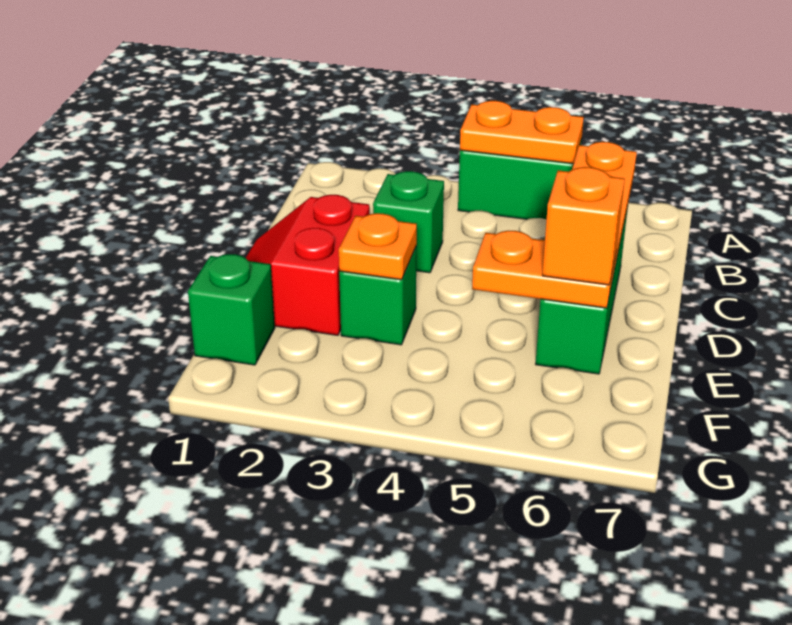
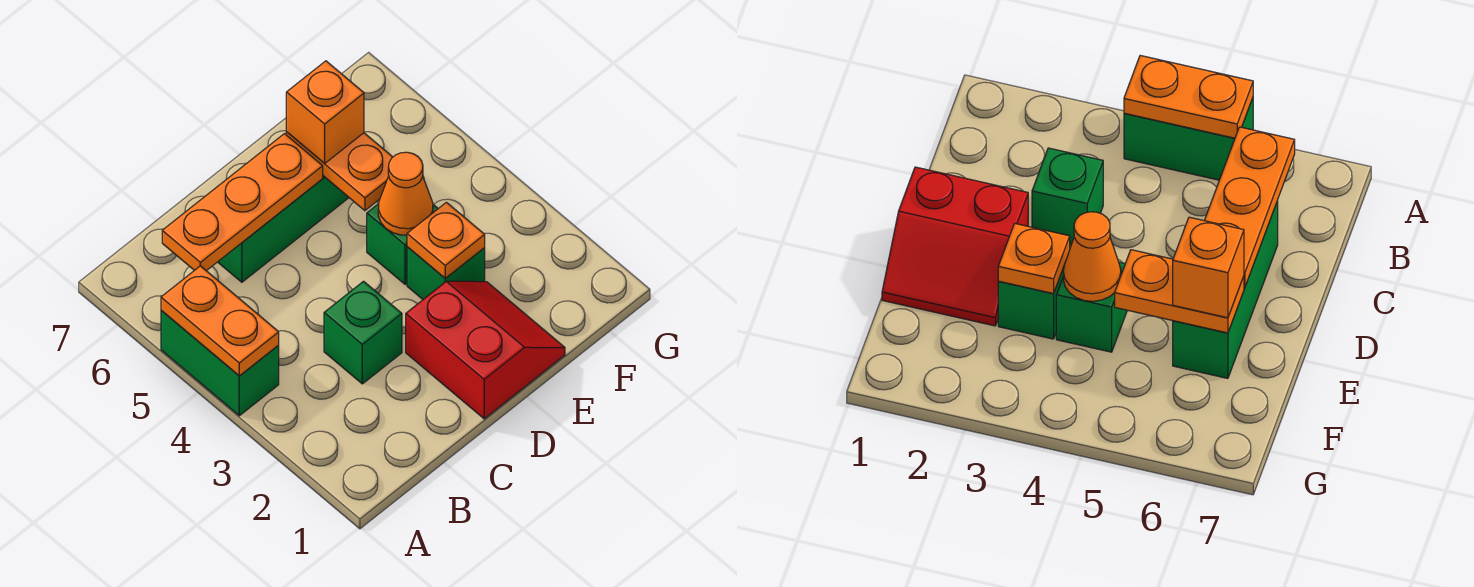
red 2x2 slope [246,195,370,335] -> red 2x2 slope turned to [406,281,565,419]
none -> orange 1x1 cone [378,152,433,235]
green 1x1 brick [188,254,275,365] -> green 1x1 brick moved to [367,204,438,284]

